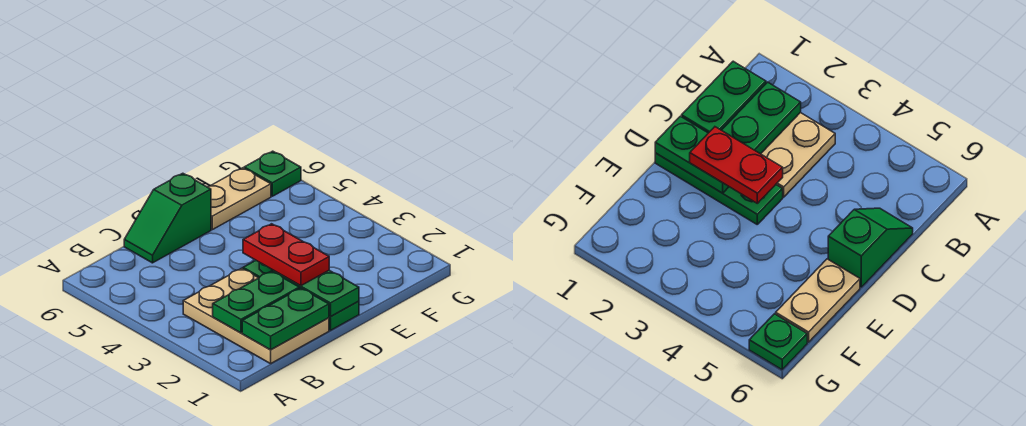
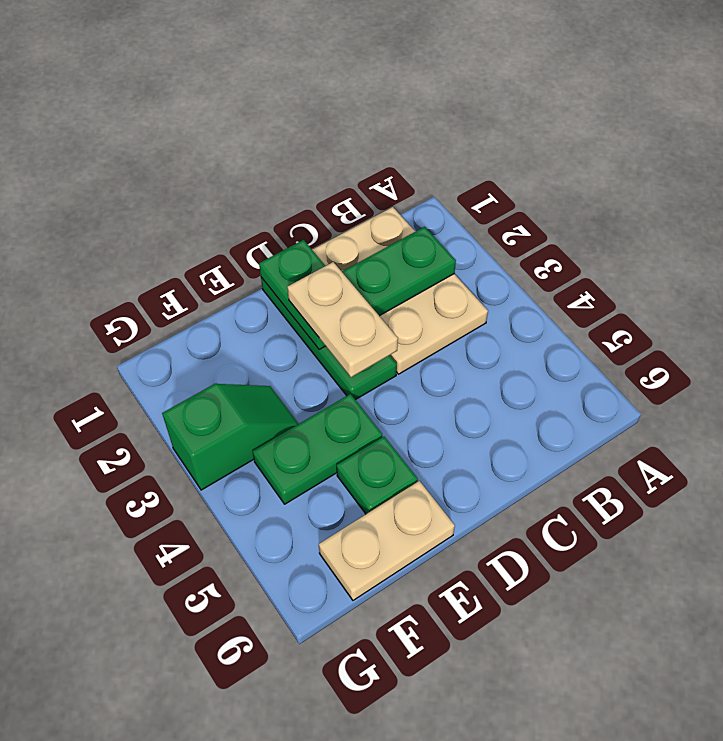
green 1x2 plate [242,288,329,350] -> green 1x2 plate moved to [253,394,382,504]
green 1x2 slope [124,173,211,263] -> green 1x2 slope moved to [162,384,298,490]
red 1x2 plate [243,224,329,286] -> tan 1x2 plate [287,262,398,377]
green 1x1 plate [244,151,301,196] -> green 1x1 plate moved to [336,437,418,514]

